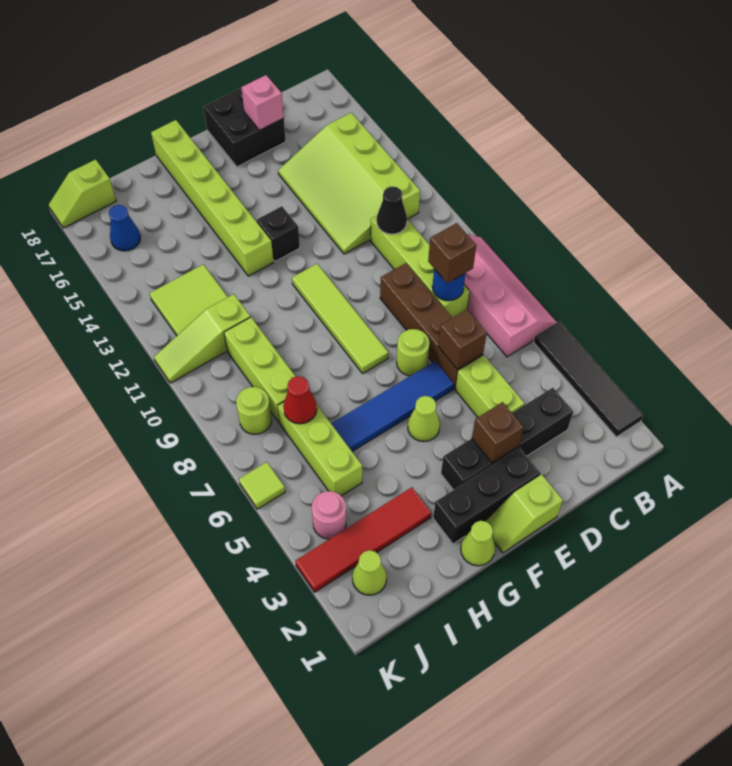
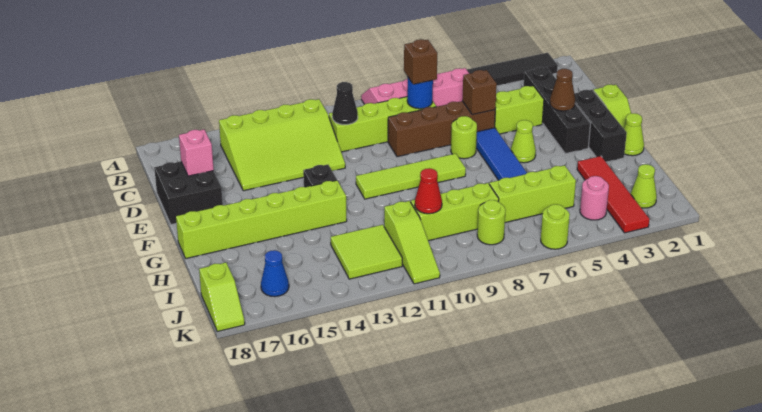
brown 1x1 brick [472,402,524,463] -> brown 1x1 cone [550,69,575,111]
red 1x1 cone [284,376,317,424] -> red 1x1 cone moved to [415,168,442,214]
lime 1x1 tile [239,462,285,509] -> lime 1x1 round brick [541,204,570,249]

